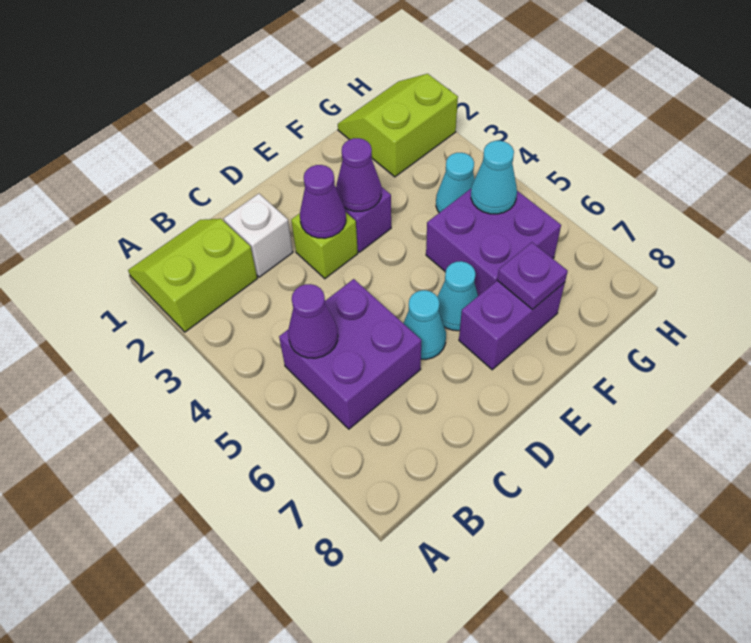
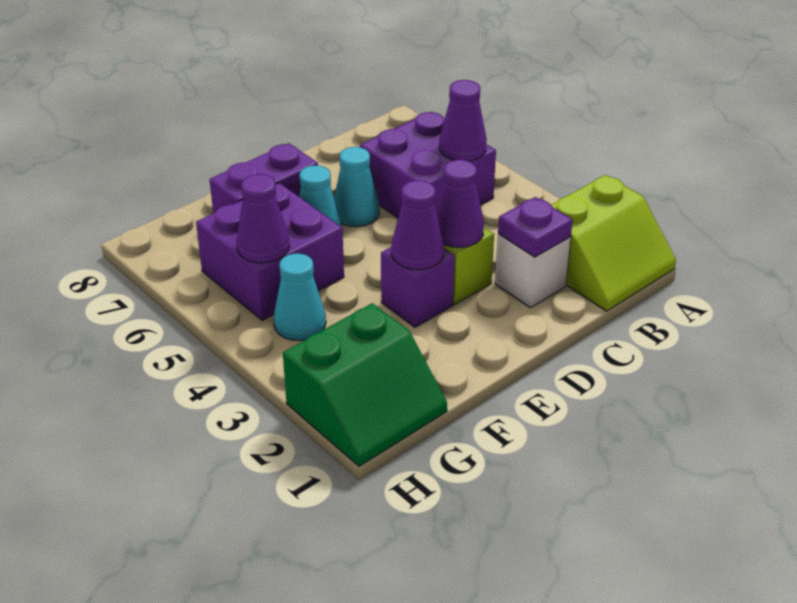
purple 1x1 plate [497,242,568,309] -> purple 1x1 plate moved to [498,197,573,257]
lime 2x2 slope [338,74,458,177] -> green 2x2 slope [283,303,447,466]
cyan 1x1 cone [471,141,517,214] -> purple 1x1 cone [236,174,289,263]

